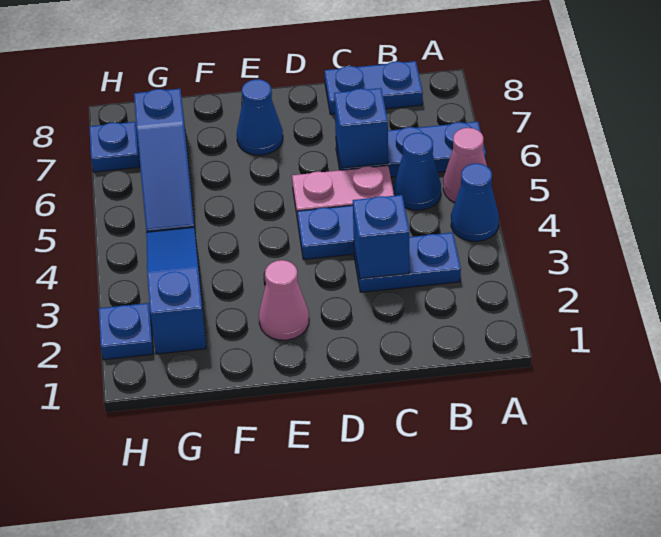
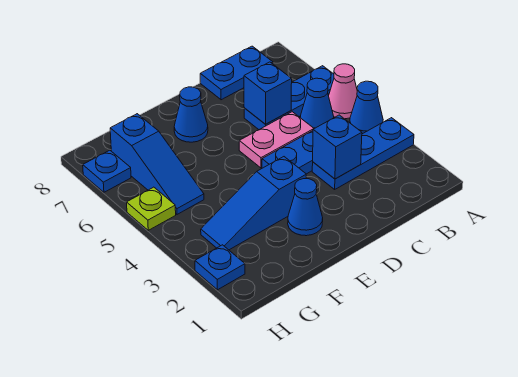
blue 1x2 plate [354,233,461,292] -> blue 1x3 plate [312,118,414,189]
pink 1x1 cone [259,260,309,340] -> blue 1x1 cone [288,179,323,236]
blue 1x3 slope [146,227,206,354] -> blue 1x3 slope turned to [201,157,306,250]
none -> lime 1x1 plate [127,187,176,230]

